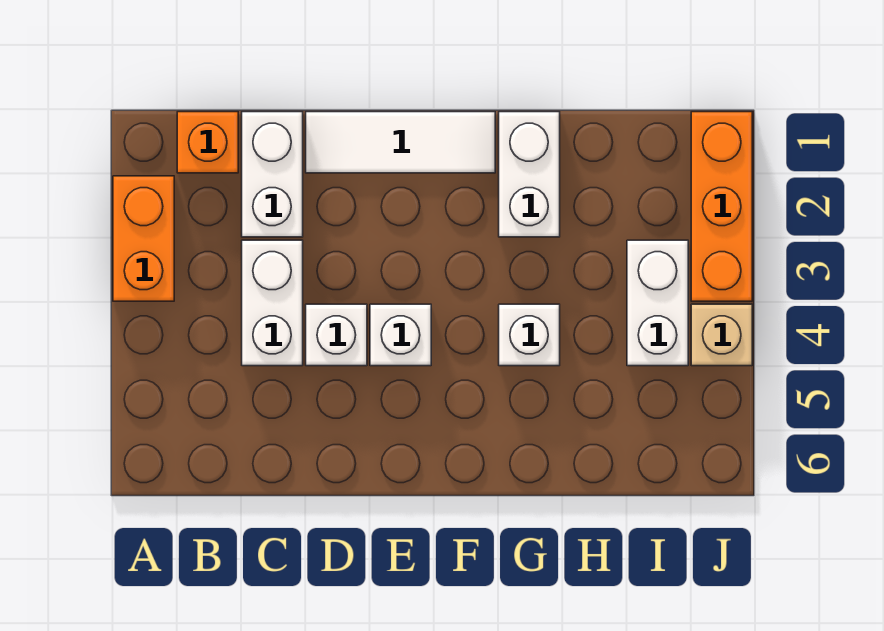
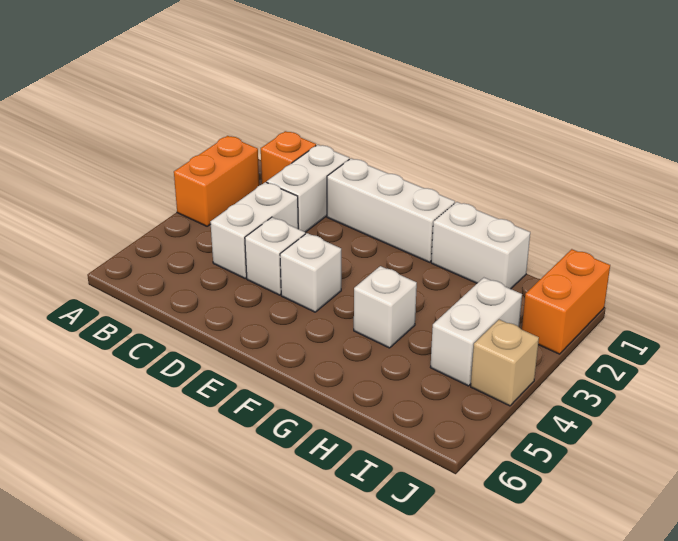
white 1x3 tile [306,112,495,173] -> white 1x3 brick [327,158,455,262]
white 1x2 brick [499,112,560,237] -> white 1x2 brick turned to [431,202,530,289]
orange 1x3 brick [691,112,752,301] -> orange 1x2 brick [522,249,610,354]

